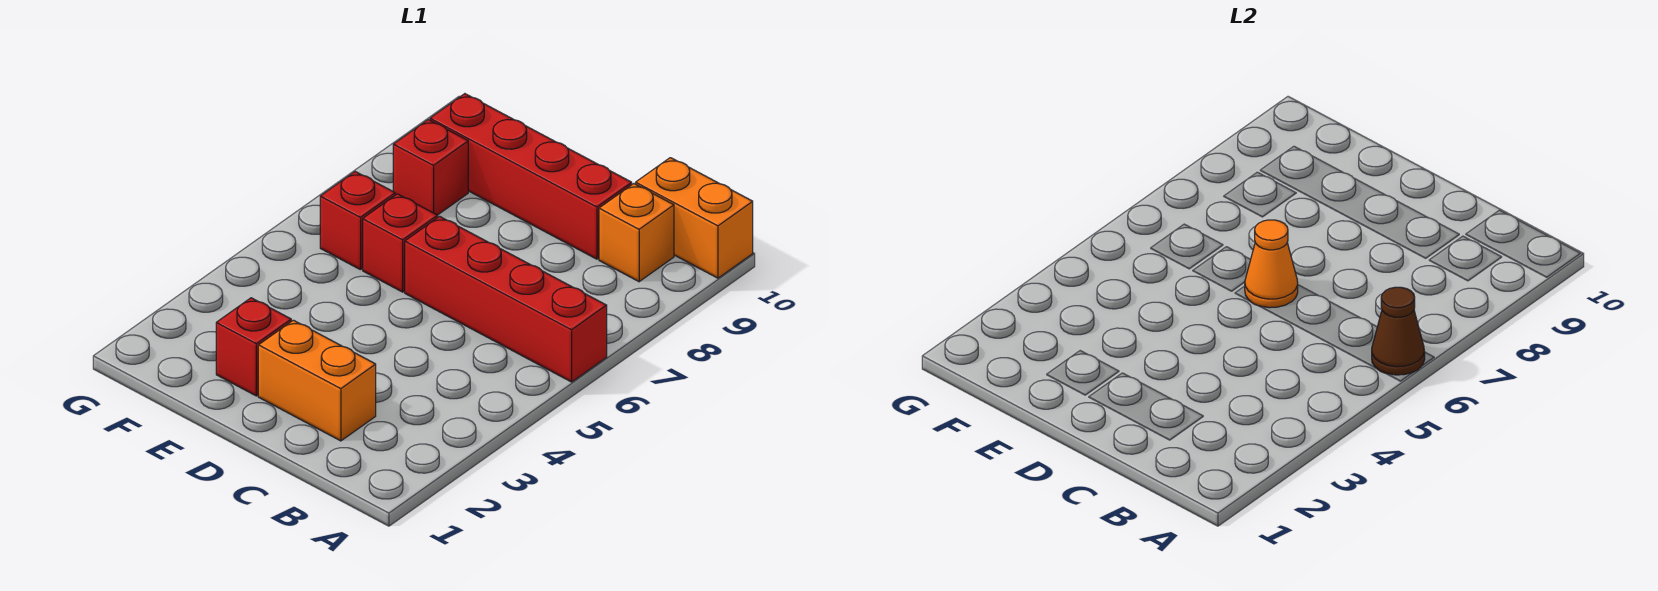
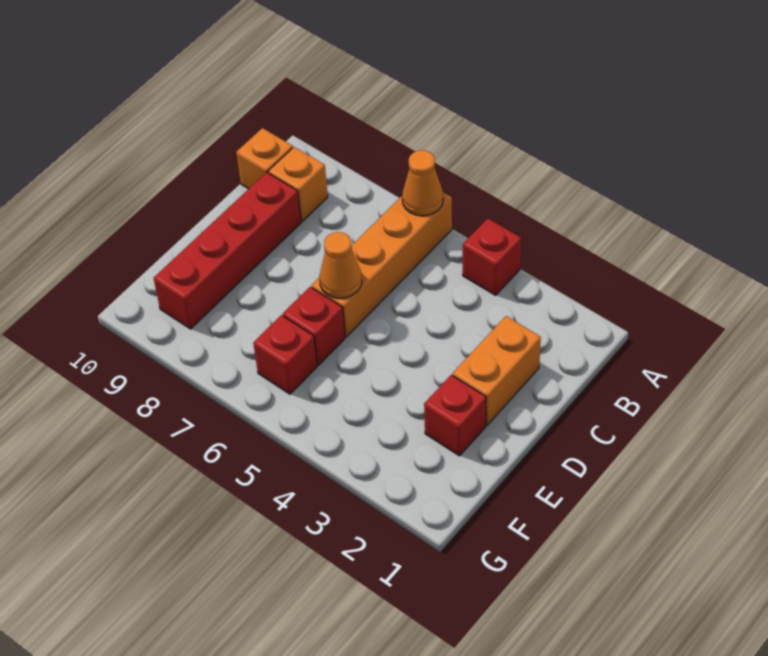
red 1x4 brick [405,216,607,382] -> orange 1x4 brick [311,193,452,337]
brown 1x1 cone [1372,287,1425,375] -> orange 1x1 cone [402,150,443,216]
orange 1x2 brick [636,158,753,278] -> orange 1x1 brick [236,128,293,189]
red 1x1 brick [393,120,468,215] -> red 1x1 brick moved to [463,219,521,295]

